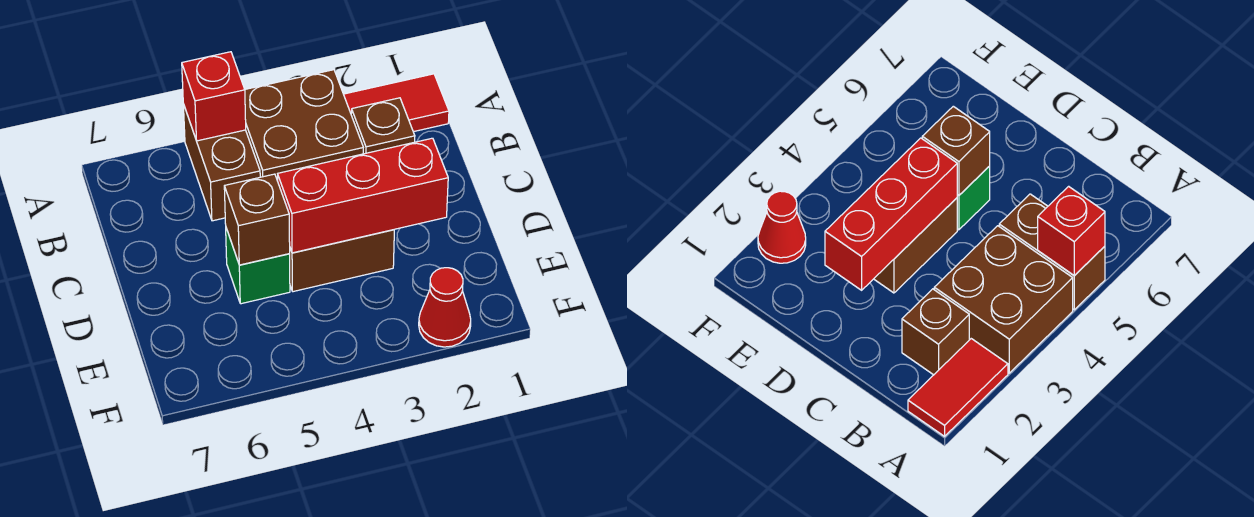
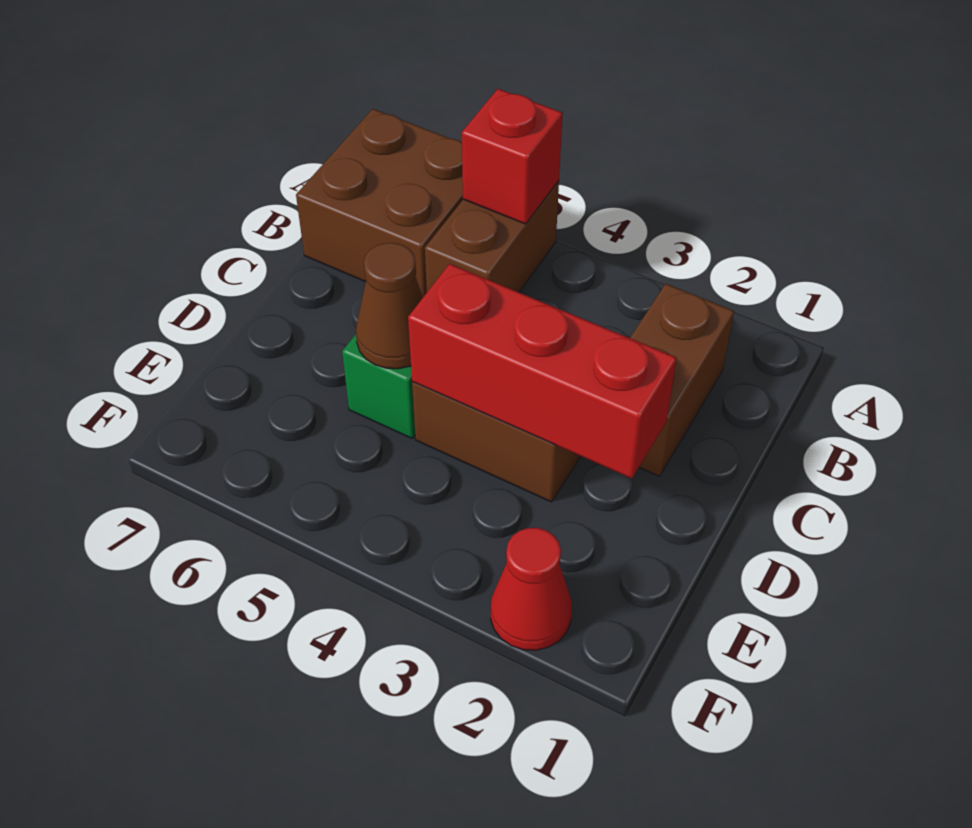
red 1x2 tile [344,74,449,132] -> none
brown 2x2 brick [245,70,363,181] -> brown 2x2 brick moved to [296,109,463,297]
brown 1x1 brick [351,98,415,154] -> brown 1x2 brick [630,284,734,476]
brown 1x1 brick [224,174,290,265] -> brown 1x1 cone [356,243,423,369]

